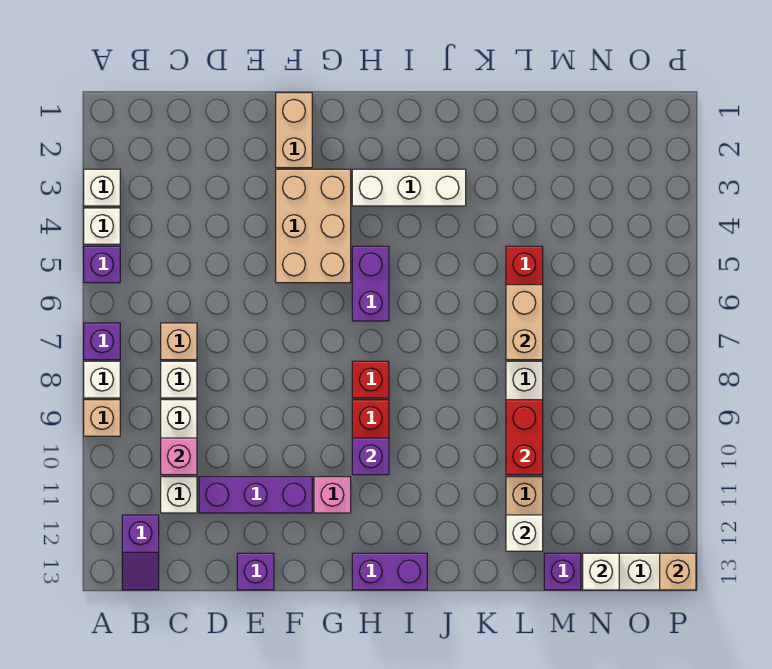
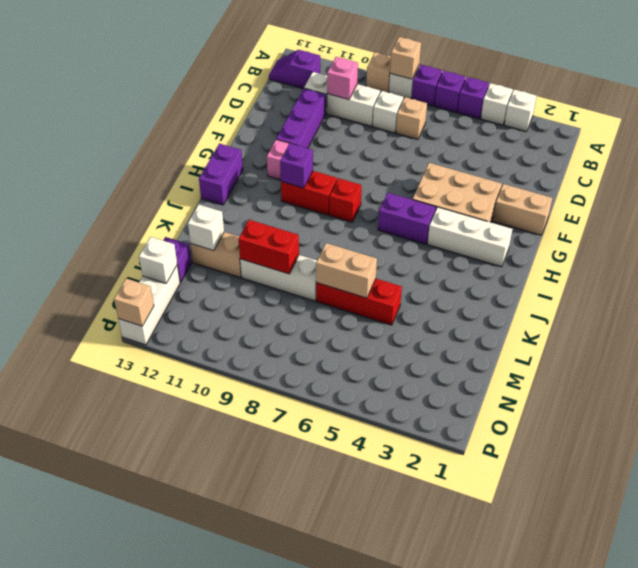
none -> tan 1x1 brick [390,37,421,79]
purple 1x1 brick [237,553,274,590] -> purple 1x1 brick moved to [434,71,466,112]
white 1x3 brick [352,169,466,206] -> white 1x3 brick turned to [427,207,512,267]

